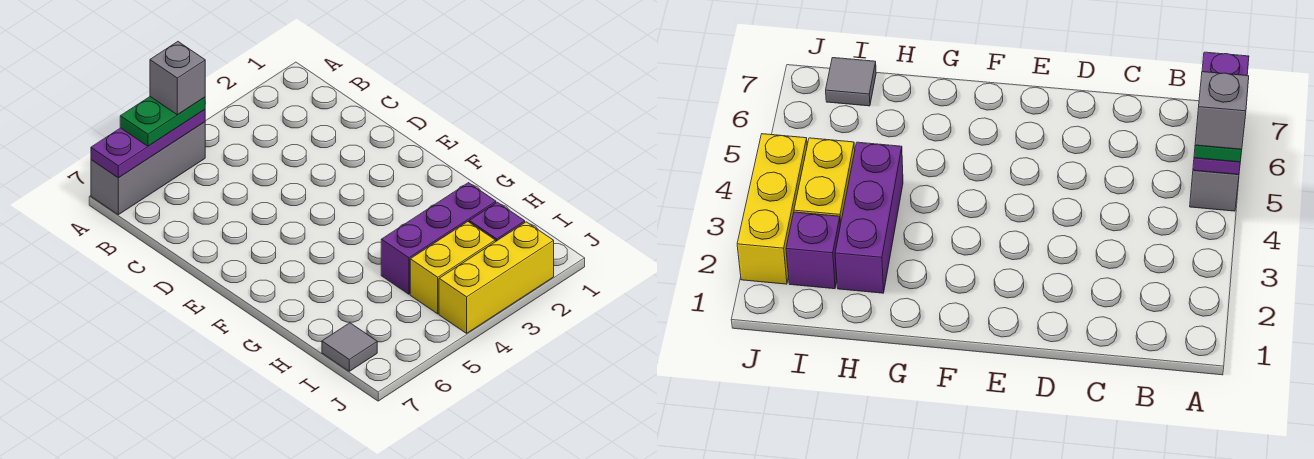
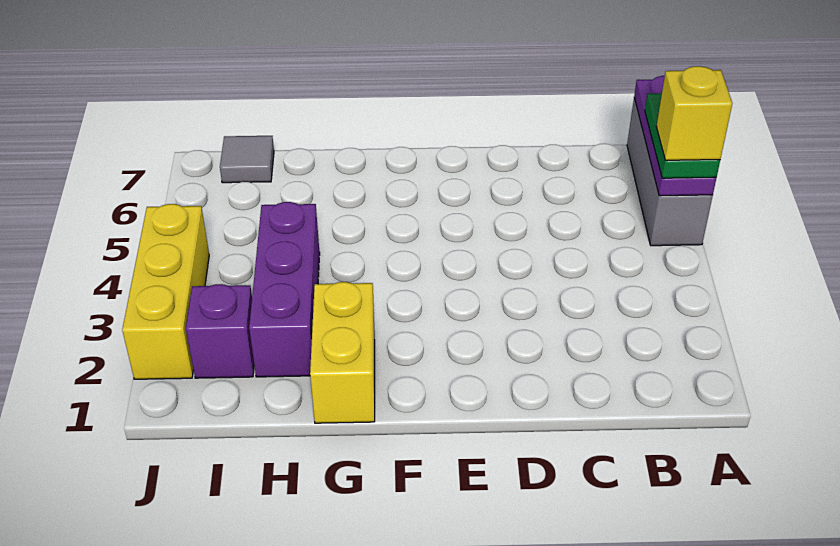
grey 1x1 brick [150,42,205,115] -> yellow 1x1 brick [656,66,732,160]
yellow 1x2 brick [410,222,495,314] -> yellow 1x2 brick moved to [310,282,375,423]

